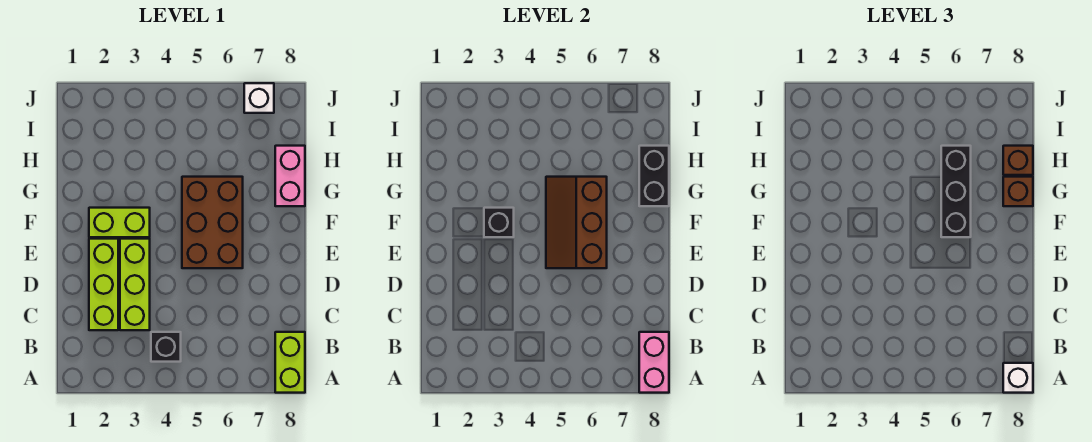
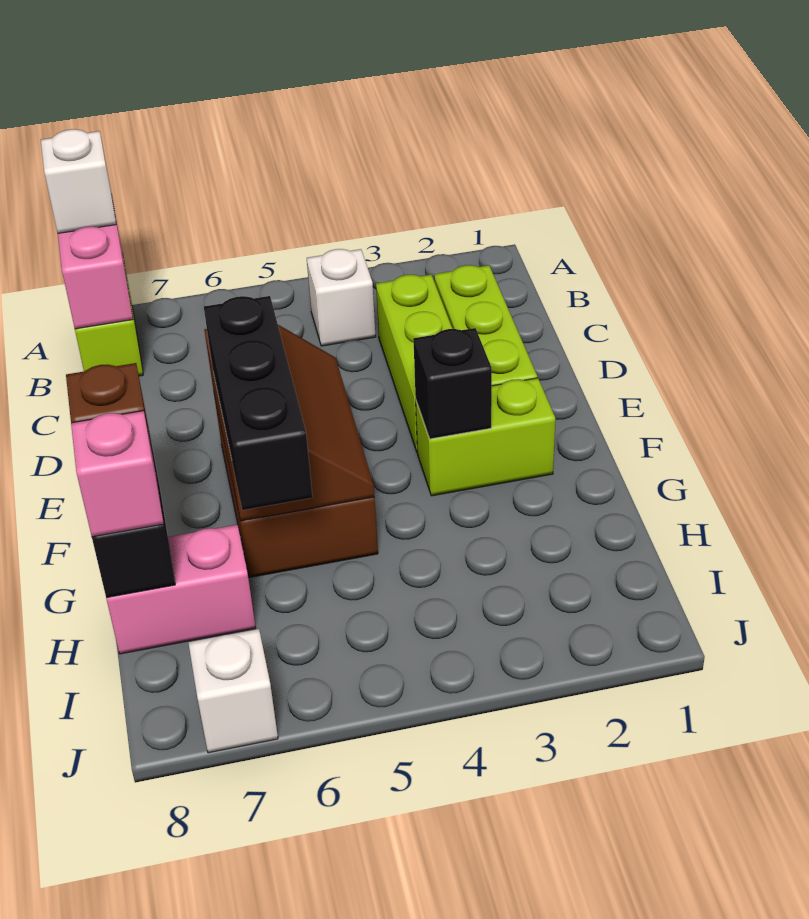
black 1x1 brick [151,332,181,362] -> white 1x1 brick [307,249,376,346]
pink 1x2 brick [275,146,305,206] -> pink 1x2 brick turned to [106,525,256,654]
brown 1x1 brick [1003,146,1033,175] -> pink 1x1 brick [71,411,164,537]

